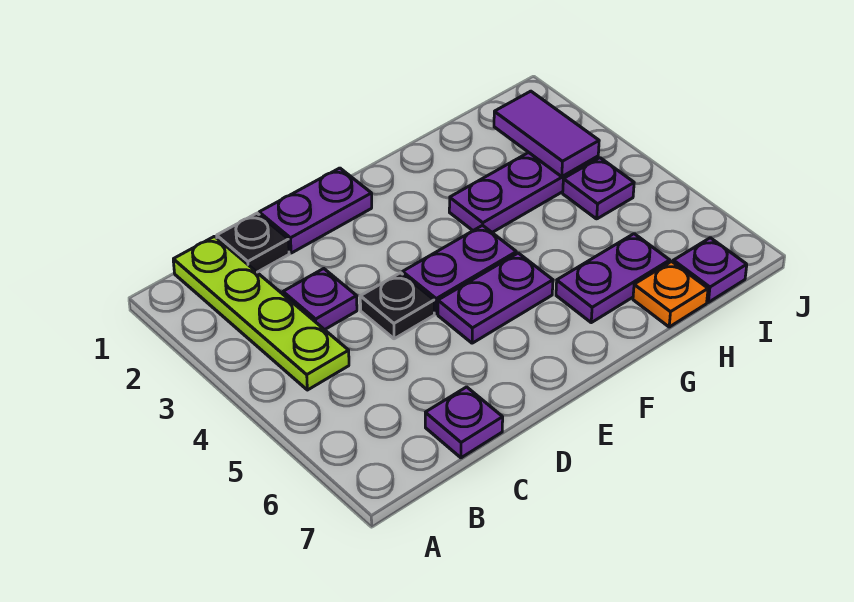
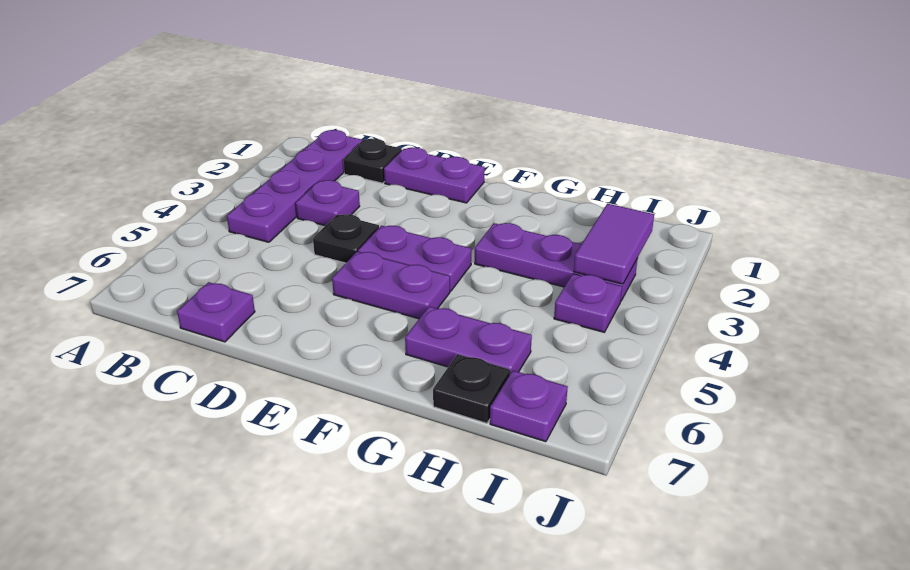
lime 1x4 plate [173,236,349,390] -> purple 1x4 plate [227,130,362,242]
orange 1x1 plate [633,261,708,327] -> black 1x1 plate [433,354,510,423]

